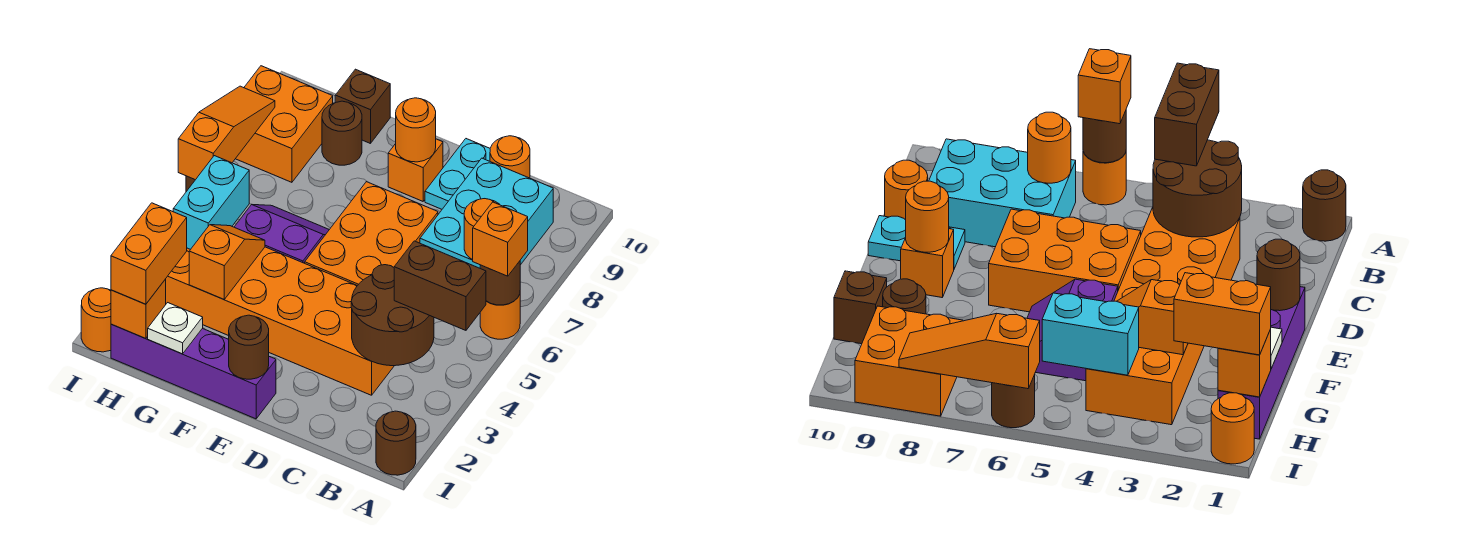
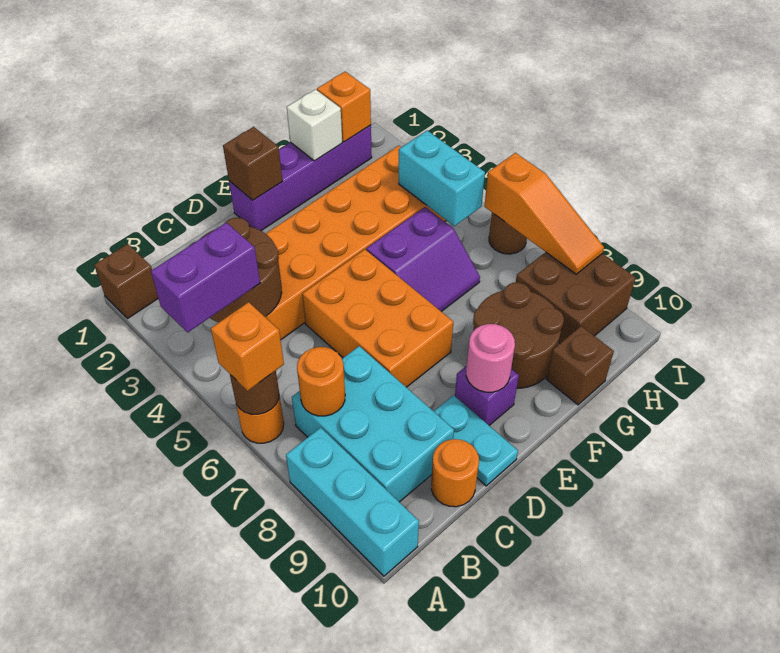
brown 1x1 round brick [376,411,416,475] -> brown 1x1 brick [94,244,158,319]
brown 1x2 brick [394,241,486,330] -> purple 1x2 brick [151,222,260,332]
none -> cyan 1x3 brick [286,428,419,576]
brown 1x1 round brick [229,315,269,379] -> brown 1x1 brick [223,127,282,200]
orange 1x1 brick [388,139,443,201] -> purple 1x1 brick [455,366,519,425]
orange 1x1 round brick [396,98,436,162] -> pink 1x1 round brick [466,324,515,392]
white 1x1 plate [148,303,203,354] -> white 1x1 brick [287,89,342,161]
orange 1x2 slope [189,225,265,299] -> none
brown 1x1 round brick [322,101,362,165] -> brown 2x2 round brick [473,282,564,388]
orange 1x2 brick [111,203,187,304] -> none
orange 2x2 brick [236,66,333,182] -> brown 2x2 brick [516,252,636,343]
orange 1x1 round brick [81,288,111,352] -> none

